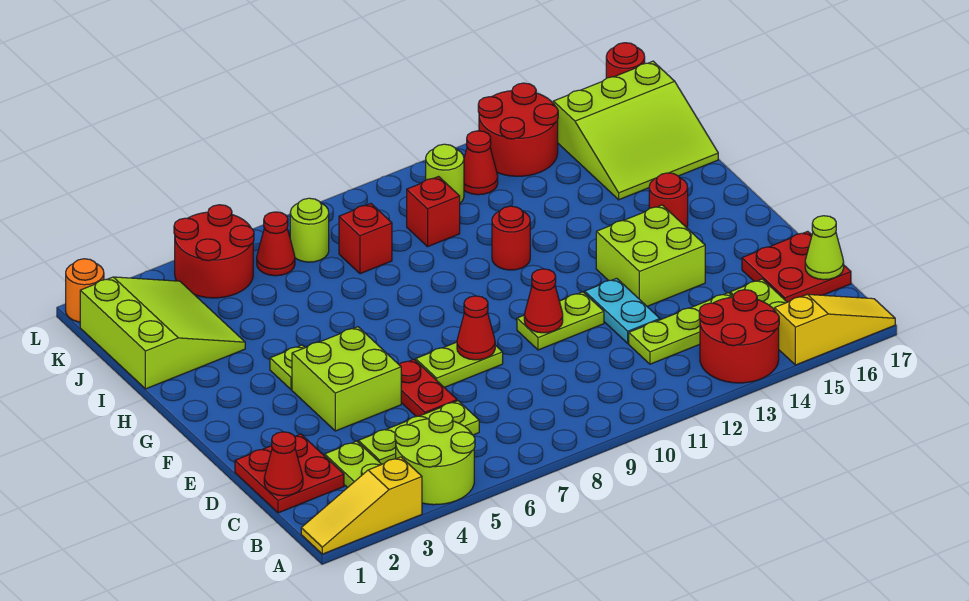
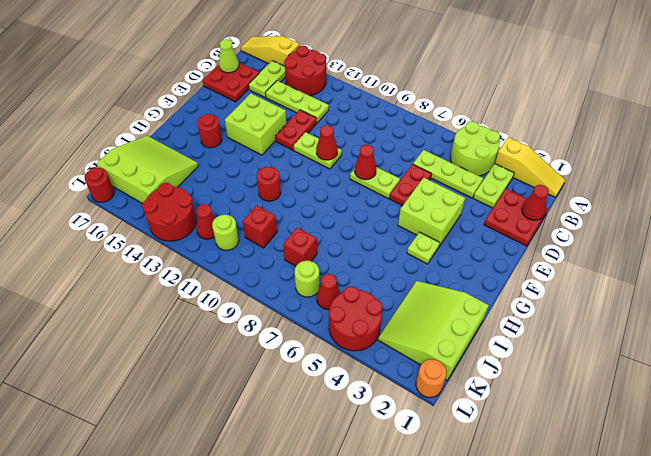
cyan 1x2 plate [585,278,660,343] -> red 1x2 plate [275,110,317,150]

